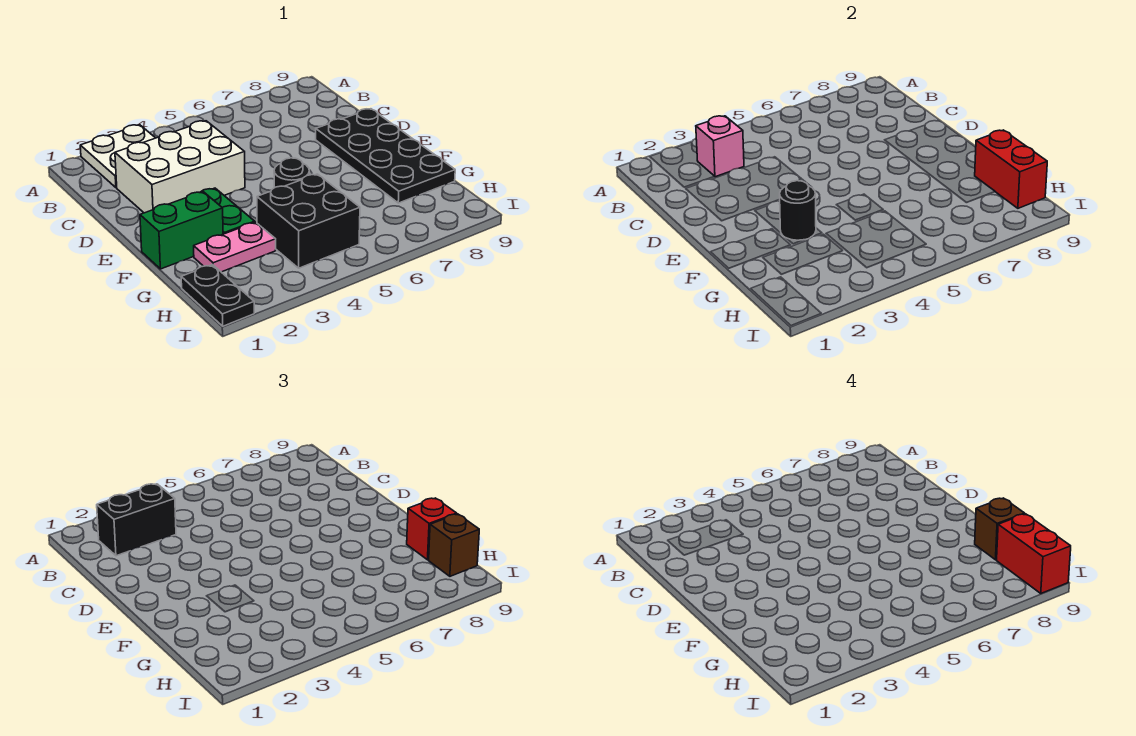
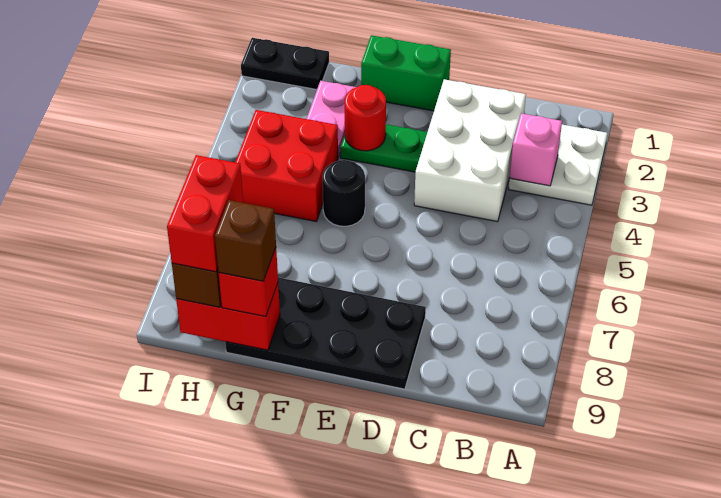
black 1x2 brick [97,484,176,556] -> none
green 1x2 brick [140,192,223,269] -> green 1x2 brick turned to [361,35,451,111]
black 1x1 round brick [779,181,816,240] -> red 1x1 round brick [345,85,386,151]
black 2x2 brick [257,174,360,268] -> red 2x2 brick [235,110,338,222]
red 1x2 brick [997,514,1071,593] -> red 1x2 brick turned to [167,155,243,272]

